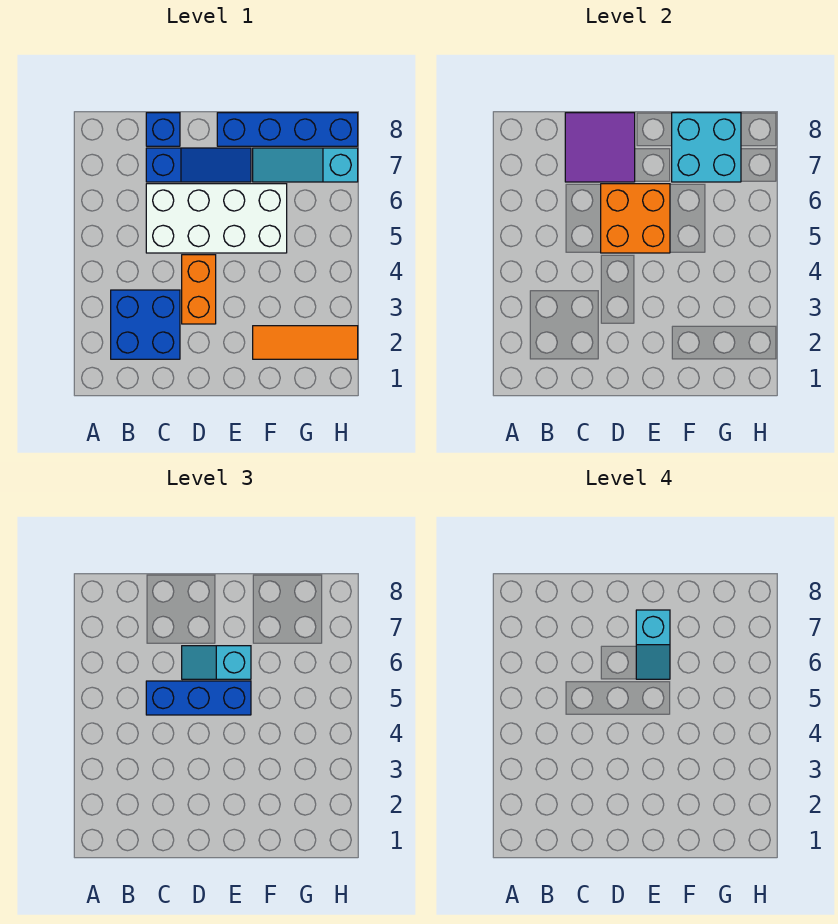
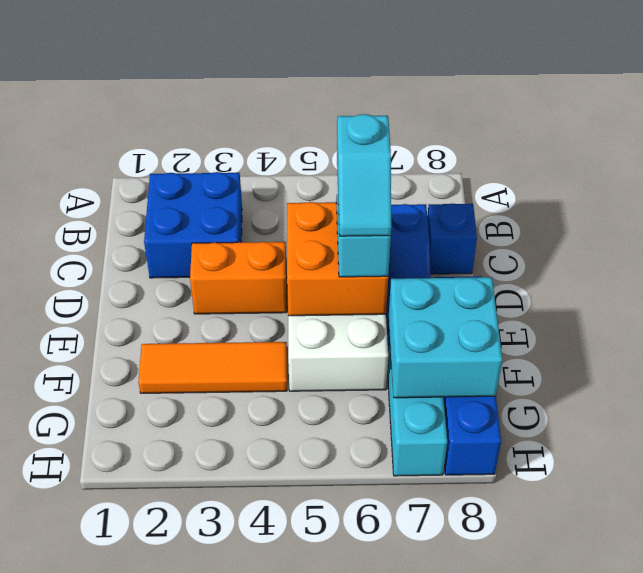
blue 1x3 brick [146,681,251,715] -> none
purple 2x2 tile [565,113,635,182] -> none
cyan 1x2 slope [636,610,670,679] -> cyan 1x2 slope turned to [337,114,391,236]
orange 1x3 tile [253,326,358,359] -> orange 1x3 tile turned to [138,342,287,393]

